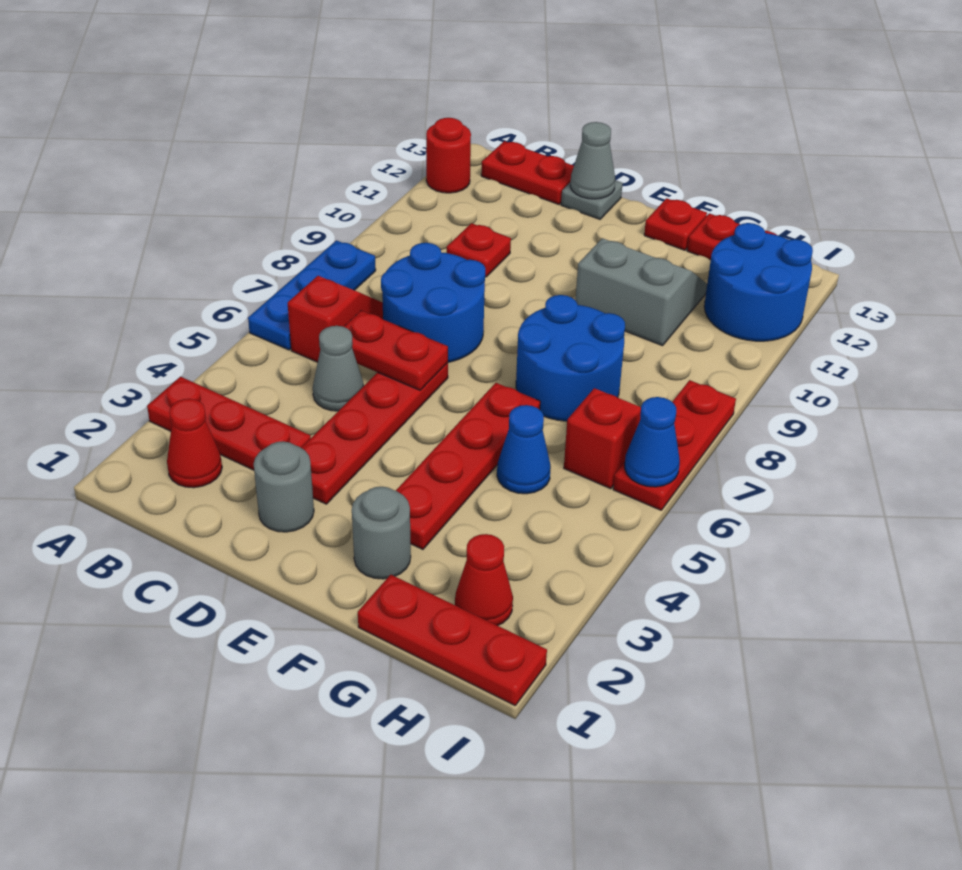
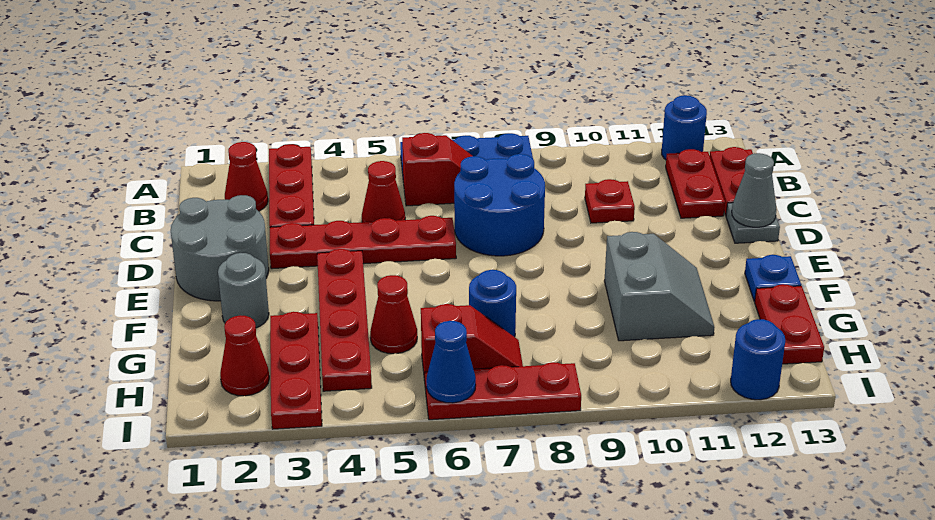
red 1x1 round brick [426,118,471,193] -> blue 1x1 round brick [662,95,707,160]
grey 1x1 cone [313,326,364,411] -> red 1x1 cone [362,161,405,222]
red 1x2 plate [344,311,448,390] -> red 1x2 plate moved to [666,149,725,218]
grey 1x1 round brick [254,441,314,532] -> grey 2x2 round brick [171,195,269,301]
red 1x4 plate [396,383,540,549] -> red 1x4 plate turned to [317,249,372,391]
blue 2x2 round brick [516,295,625,421] -> blue 1x1 round brick [469,270,516,337]
red 1x1 plate [644,198,707,250] -> blue 1x1 plate [745,255,801,302]
red 1x3 plate [358,575,547,705] -> red 1x3 plate moved to [270,312,322,429]
blue 1x1 cone [497,405,551,494] -> red 1x1 cone [370,275,417,354]
blue 2x2 round brick [704,223,813,341] -> blue 1x1 round brick [731,319,785,400]

